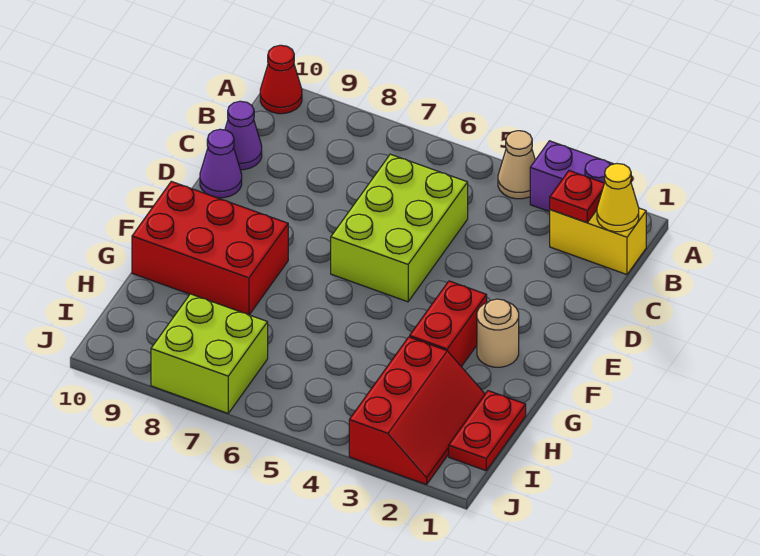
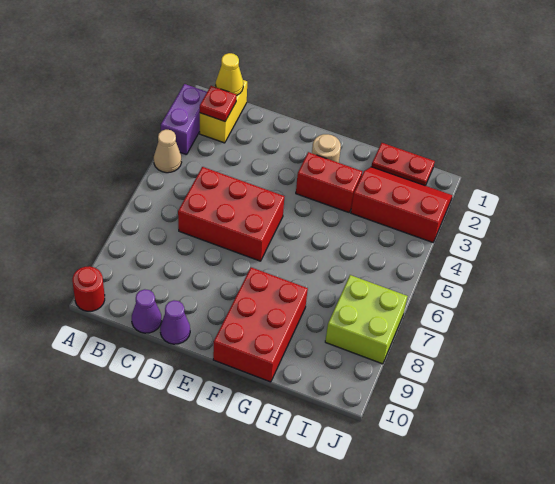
red 1x1 cone [260,45,302,114] -> red 1x1 round brick [72,266,105,311]
lime 2x3 brick [331,154,468,302] -> red 2x3 brick [178,167,285,261]

